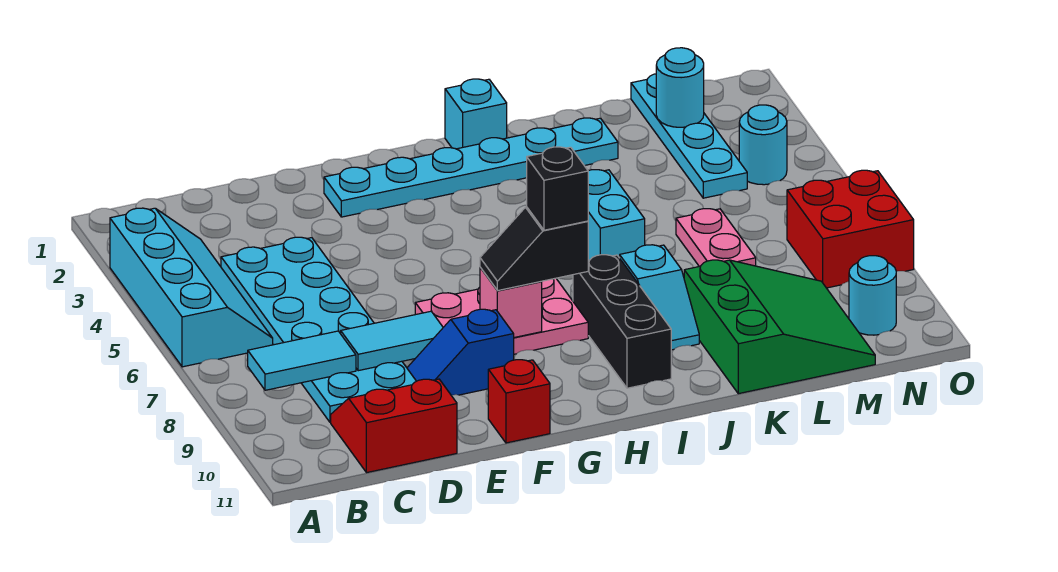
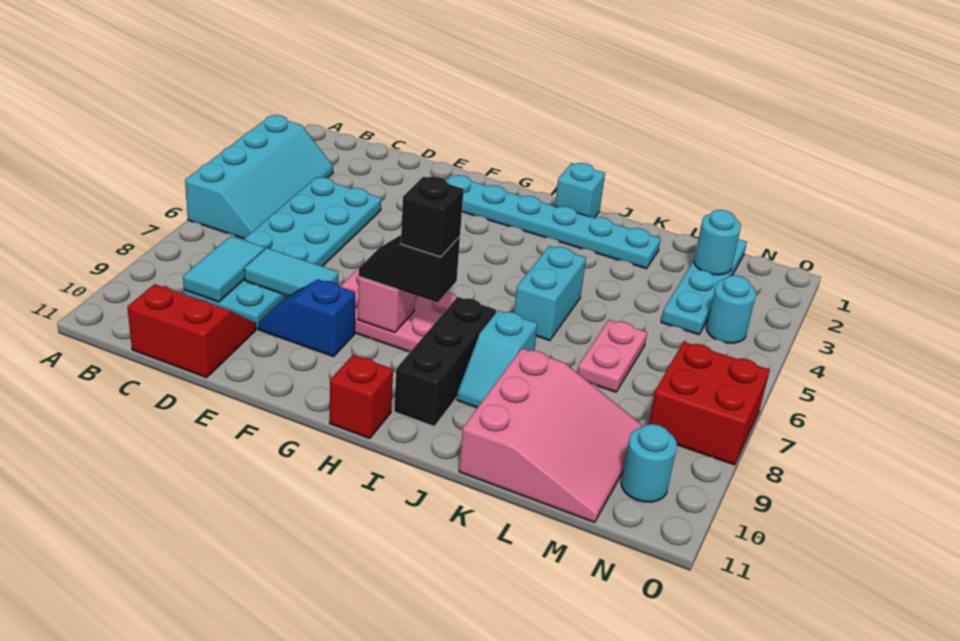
cyan 1x2 tile [248,331,356,390] -> cyan 1x2 tile turned to [183,236,265,302]
red 1x1 brick [488,360,550,443] -> red 1x1 brick moved to [330,355,393,438]
green 3x3 slope [684,260,875,394] -> pink 3x3 slope [459,348,643,522]

